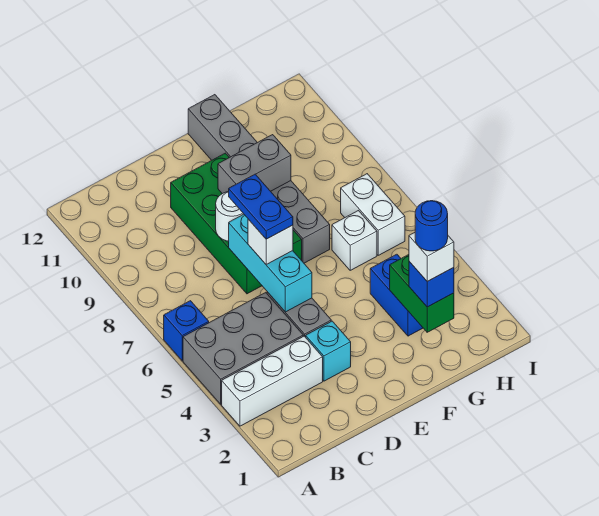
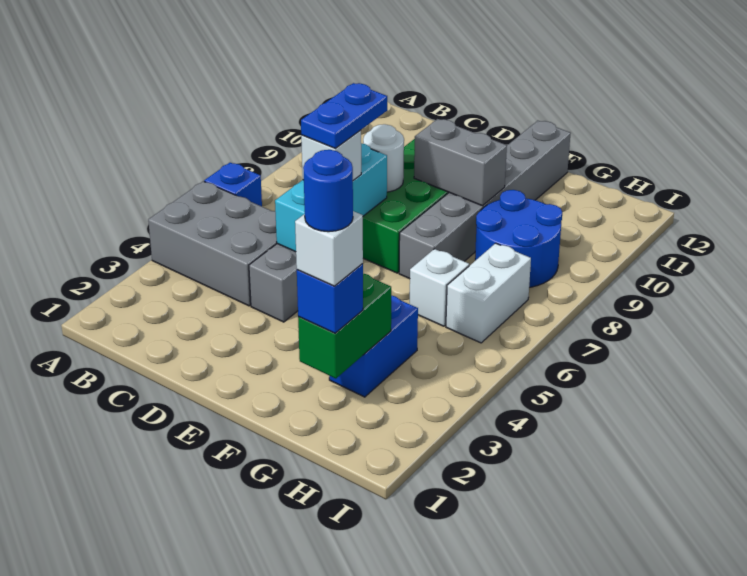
white 1x3 brick [222,336,323,426] -> none
cyan 1x1 brick [306,321,351,381] -> none
none -> blue 2x2 round brick [475,190,562,287]

